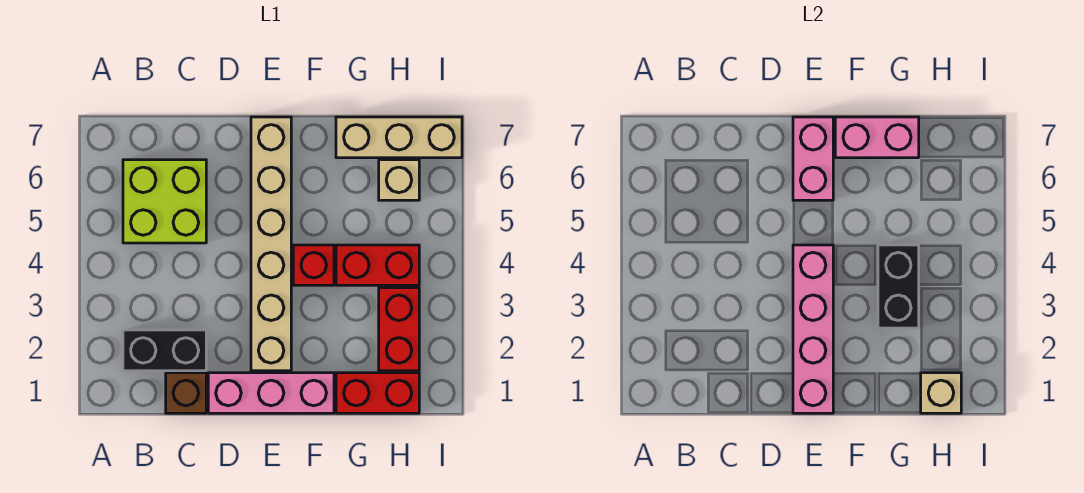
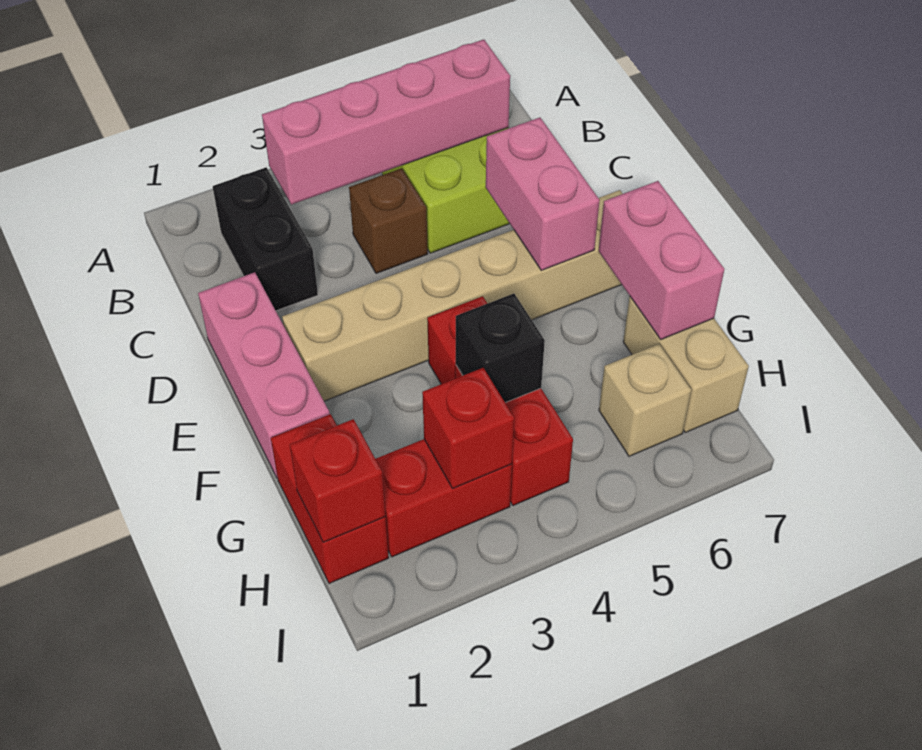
brown 1x1 brick [166,373,206,413] -> brown 1x1 brick moved to [349,168,428,273]
pink 1x4 brick [793,245,833,413] -> pink 1x4 brick moved to [262,39,510,205]
pink 1x2 brick [793,117,833,200] -> pink 1x2 brick turned to [486,118,600,270]
black 1x2 brick [878,245,919,328] -> black 1x1 brick [456,294,545,403]
tan 1x3 brick [336,117,462,158] -> tan 1x2 brick [623,297,749,433]
tan 1x1 brick [921,373,961,413] -> red 1x1 brick [290,419,385,542]
none -> red 1x1 brick [422,368,514,489]

